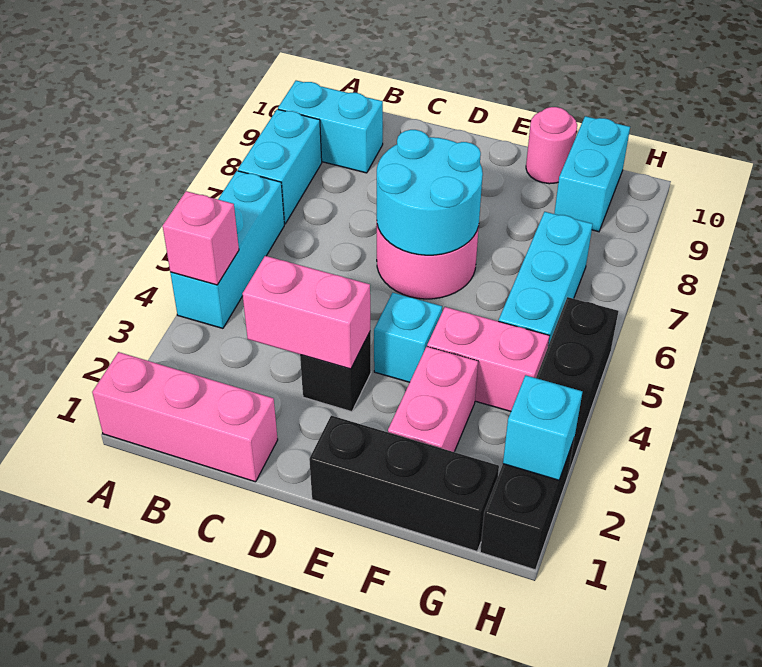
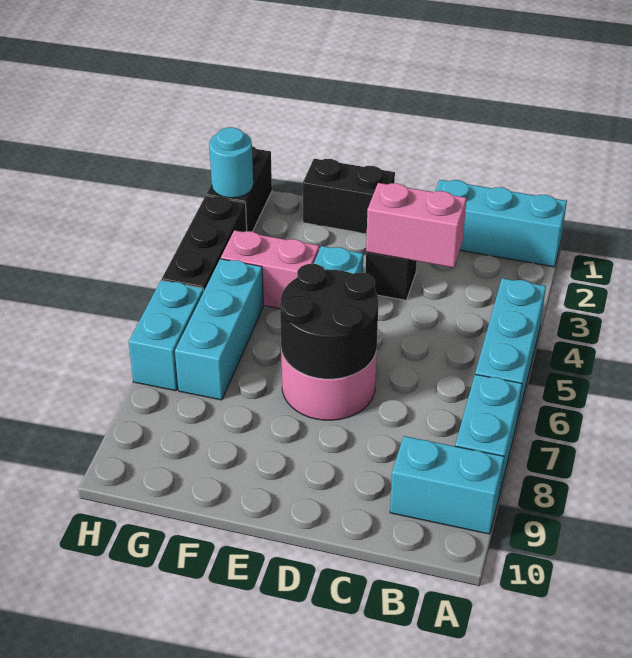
pink 1x3 brick [92,352,278,482] -> cyan 1x3 brick [435,180,567,267]
pink 1x1 brick [163,191,239,285] -> none
cyan 2x2 round brick [377,130,483,255] -> black 2x2 round brick [280,264,378,379]
black 1x3 brick [309,416,499,551] -> black 1x2 brick [303,159,395,234]
pink 1x2 brick [388,347,478,452] -> none
pink 1x1 round brick [526,107,577,184] -> none
cyan 1x2 brick [554,116,630,232] -> cyan 1x2 brick moved to [129,280,204,391]
cyan 1x1 brick [503,375,582,480] -> cyan 1x1 round brick [209,127,253,198]

